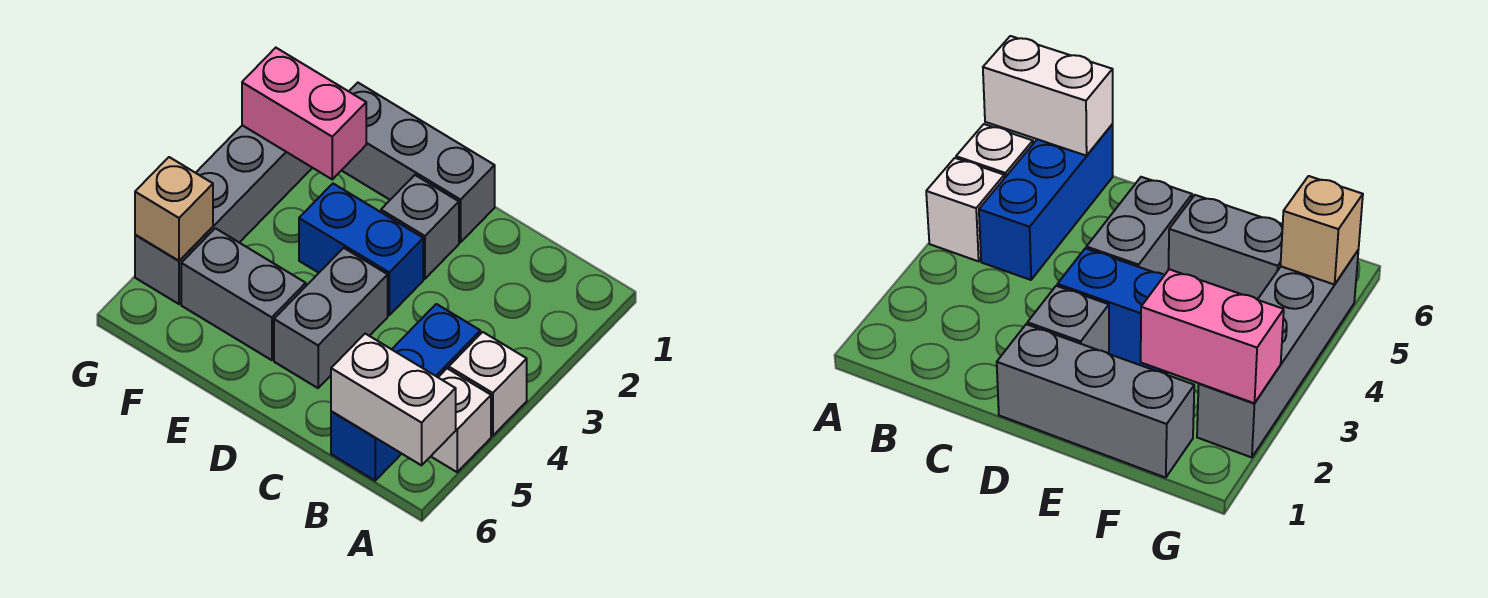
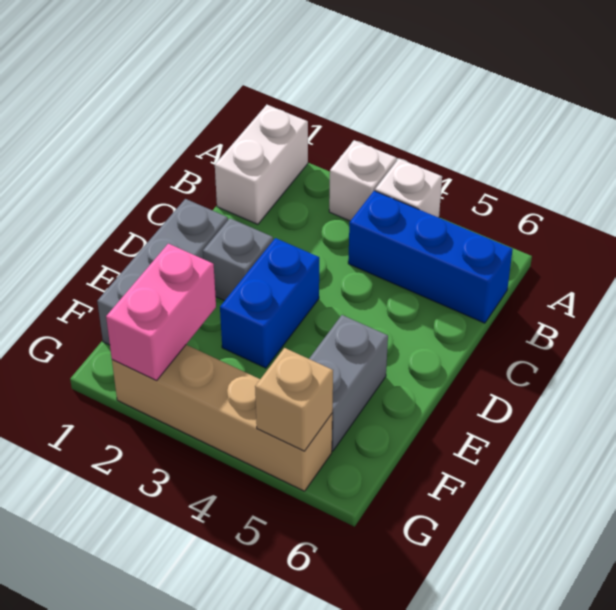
white 1x1 brick [431,369,491,472] -> white 1x1 brick moved to [329,140,397,221]
white 1x2 brick [331,334,456,465] -> white 1x2 brick moved to [215,105,308,224]
grey 1x2 brick [274,248,388,388] -> none
grey 1x4 brick [135,125,312,304] -> tan 1x4 brick [112,345,332,491]

